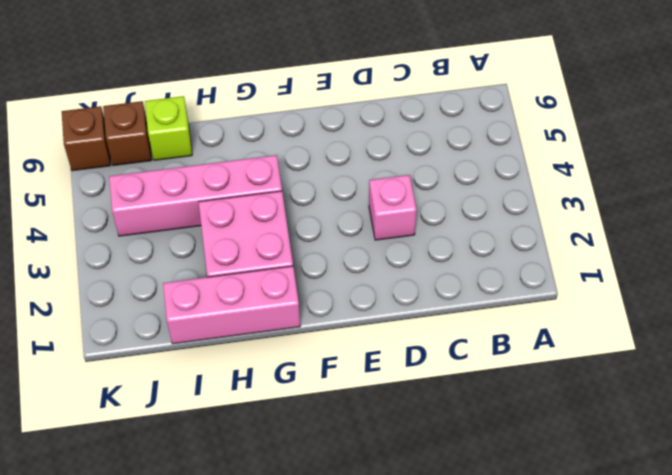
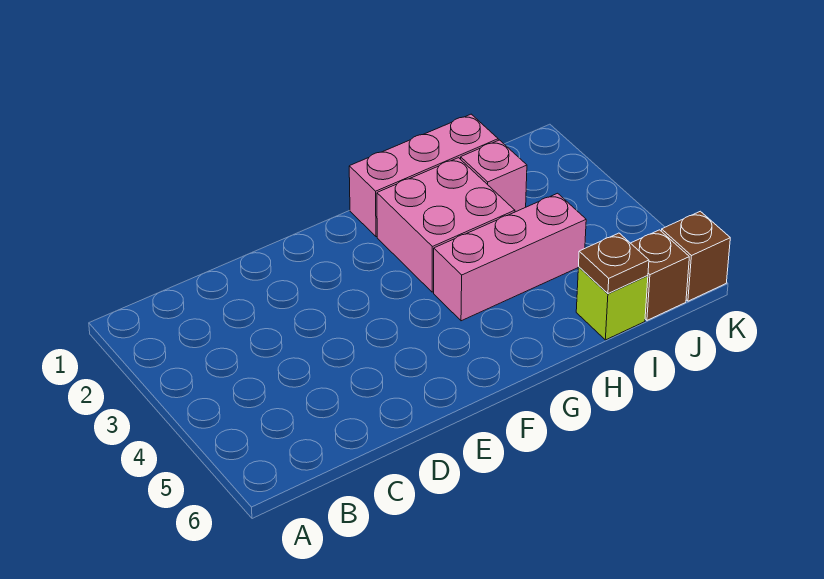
pink 1x1 brick [369,175,417,240] -> pink 1x1 brick moved to [461,140,527,212]
pink 1x4 brick [109,155,282,236] -> pink 1x3 brick [434,193,586,321]
none -> brown 1x1 plate [579,233,649,294]

